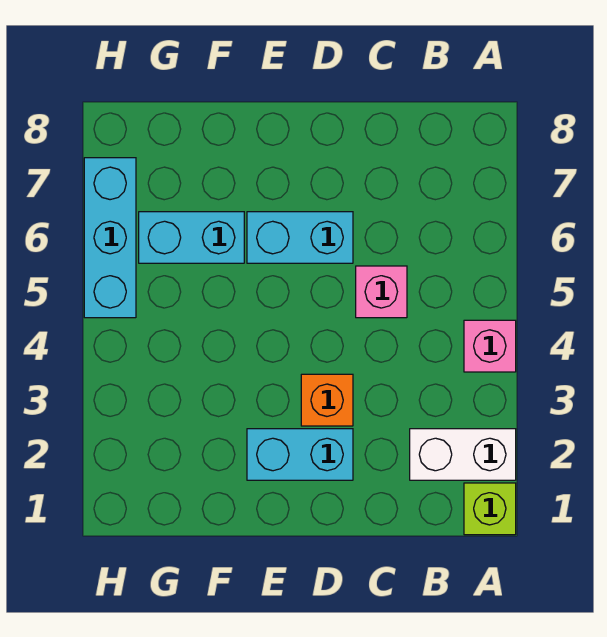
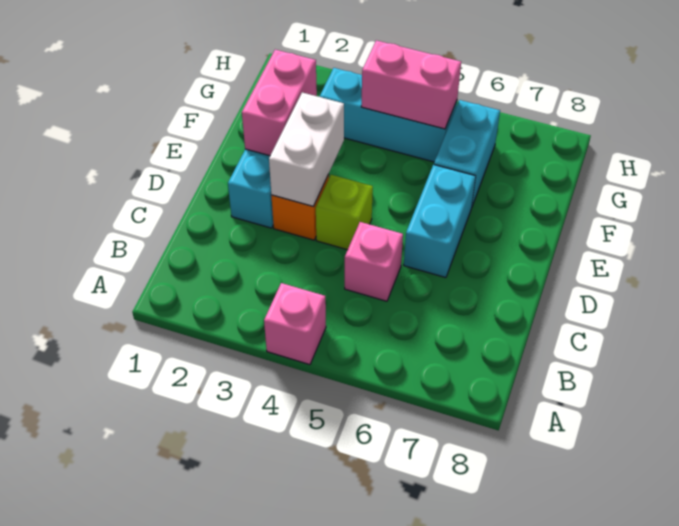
lime 1x1 brick [464,483,516,535] -> lime 1x1 brick moved to [316,175,373,250]
white 1x2 brick [410,429,516,480] -> white 1x2 brick moved to [269,93,344,206]
none -> pink 1x2 brick [242,50,317,156]
none -> pink 1x2 brick [361,40,461,129]
cyan 1x3 brick [84,158,136,318] -> cyan 1x3 brick moved to [319,68,457,162]

